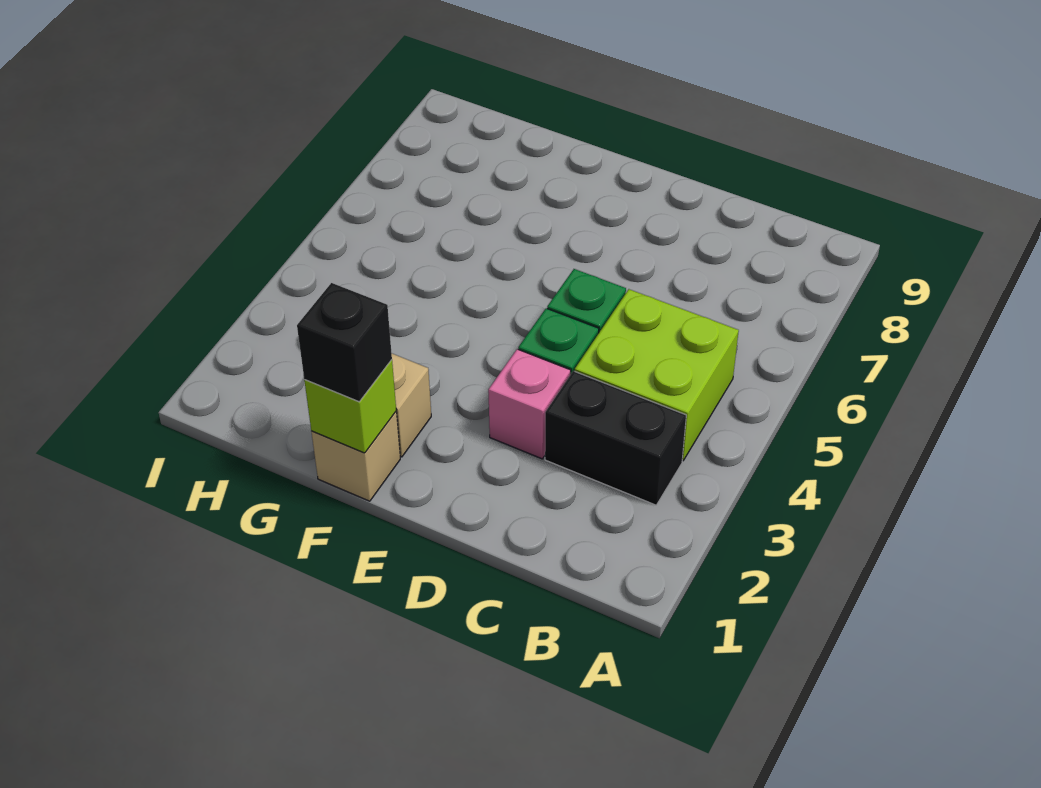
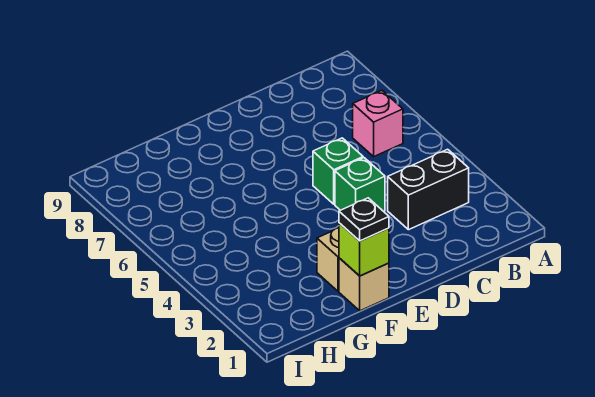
lime 2x2 brick [575,289,739,461] -> none
pink 1x1 brick [488,349,571,459] -> pink 1x1 brick moved to [353,91,403,157]
black 1x1 brick [297,283,392,402] -> black 1x1 plate [339,198,389,241]

